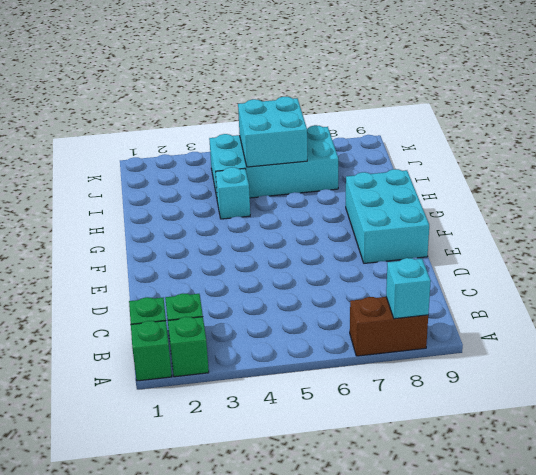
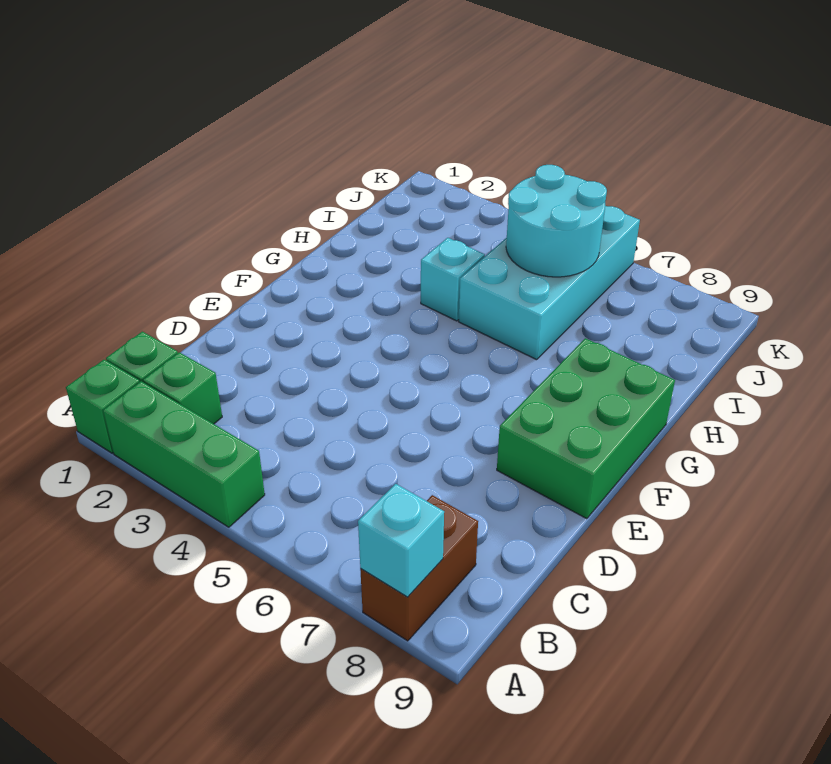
green 1x1 brick [168,317,209,377] -> green 1x3 brick [103,381,265,527]
brown 1x2 brick [350,297,428,356] -> brown 1x2 brick turned to [360,495,478,641]
cyan 2x3 brick [346,169,429,263] -> green 2x3 brick [497,338,675,519]
cyan 2x4 brick [209,125,338,198] -> cyan 2x4 brick turned to [459,206,640,360]
cyan 2x2 brick [238,97,307,167] -> cyan 2x2 round brick [506,165,607,277]

